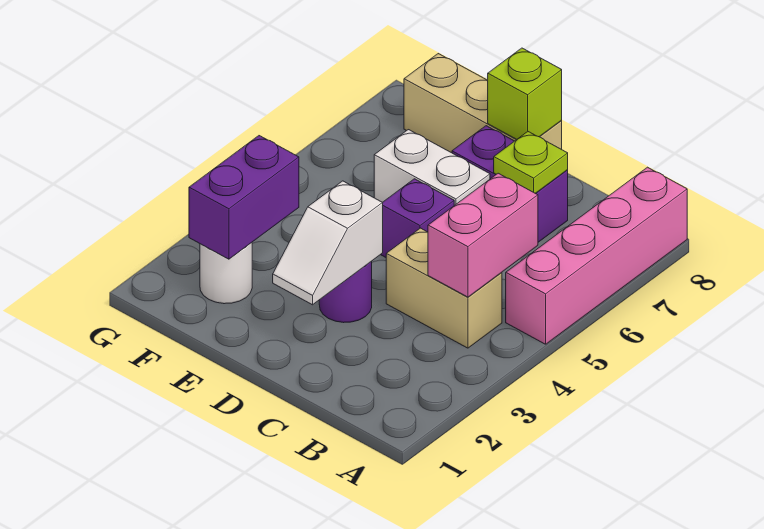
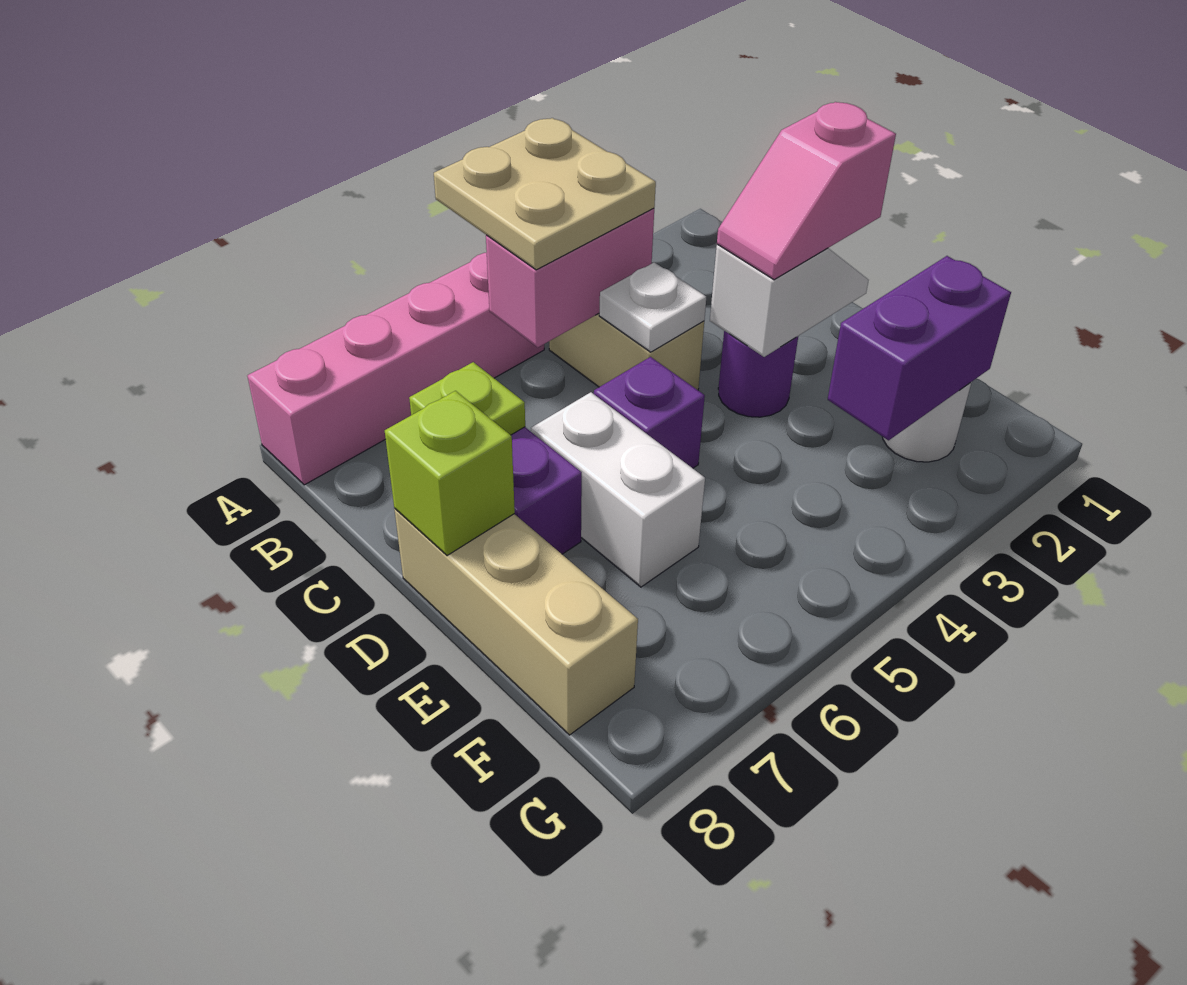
none -> tan 2x2 plate [434,118,656,270]
none -> white 1x1 plate [599,262,706,352]
none -> pink 1x2 slope [717,102,896,280]

